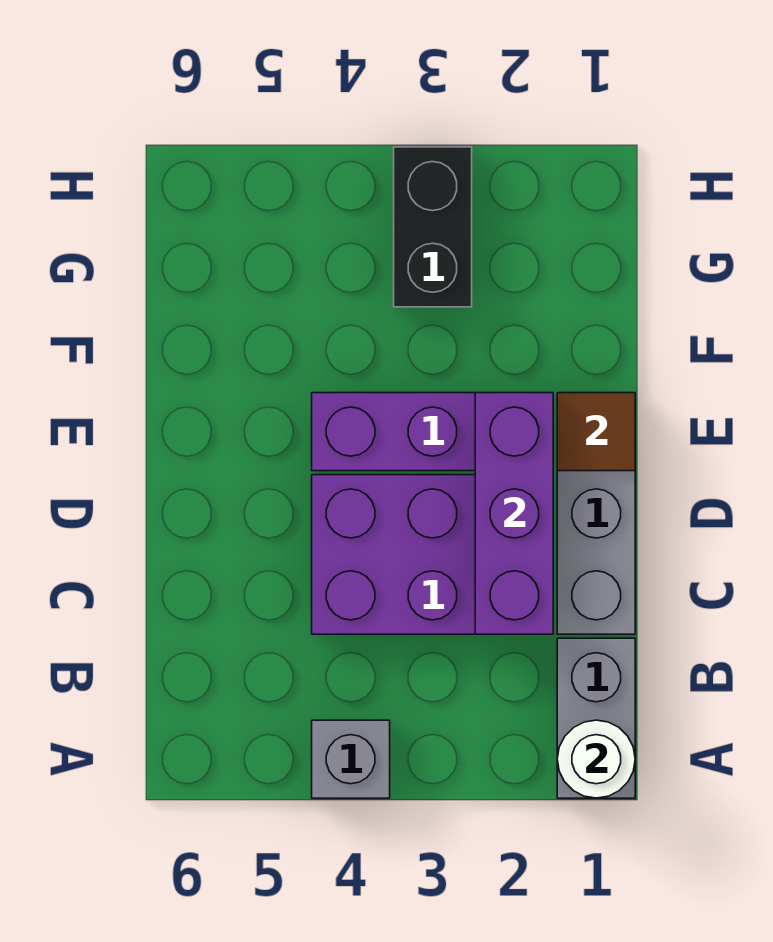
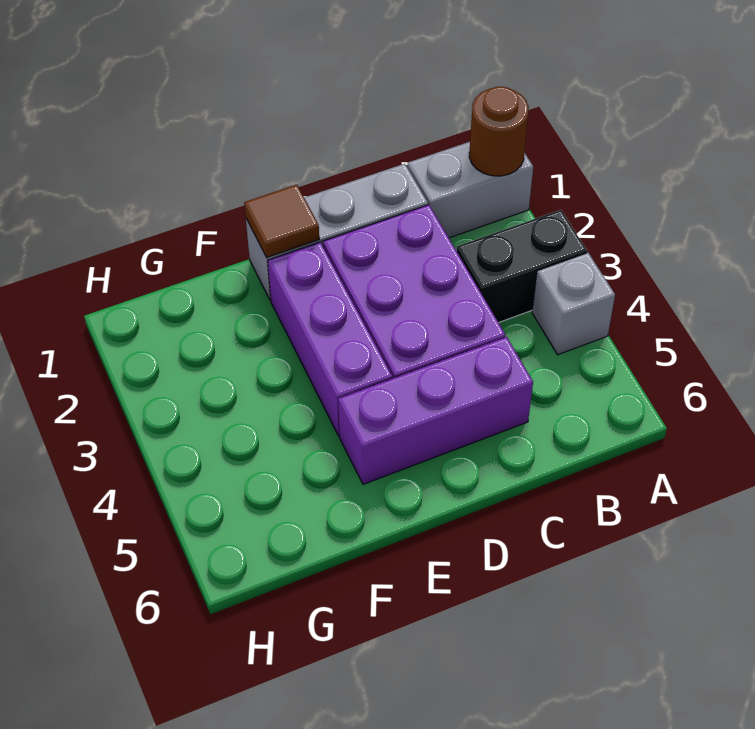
white 1x1 round brick [557,720,635,798] -> brown 1x1 round brick [469,87,529,176]
purple 1x3 brick [475,393,553,634] -> purple 1x3 brick moved to [338,337,533,484]
black 1x2 brick [394,147,472,307] -> black 1x2 brick moved to [457,210,587,323]

